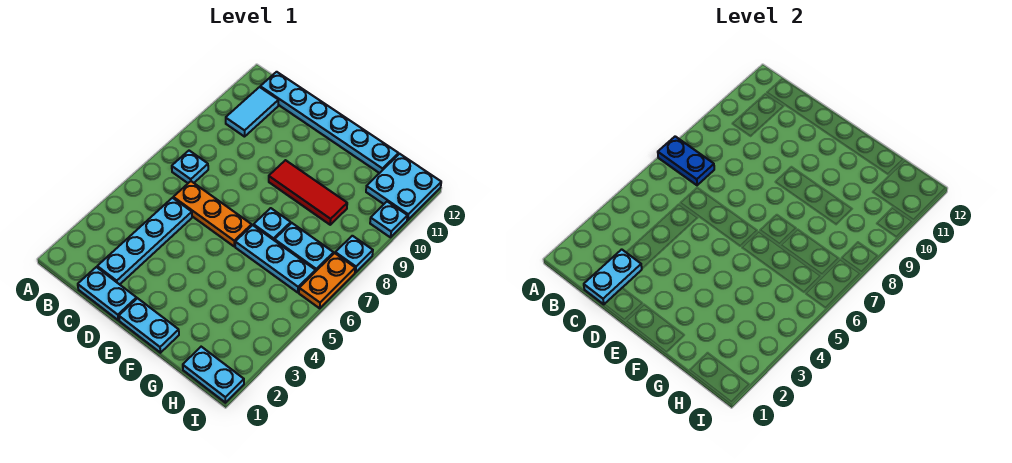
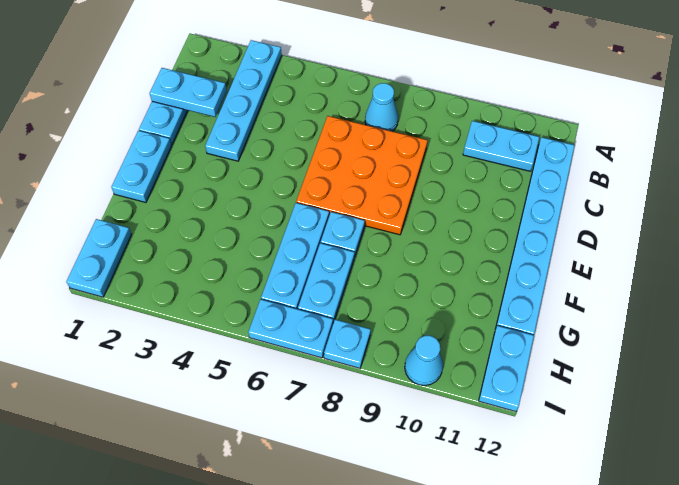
blue 1x2 plate [658,136,714,185] -> none
cyan 1x1 plate [172,151,208,183] -> cyan 1x1 cone [365,83,398,131]
cyan 1x2 tile [226,87,278,137] -> cyan 1x2 plate [463,121,539,171]
cyan 1x4 plate [97,198,192,284] -> cyan 1x4 plate turned to [205,40,282,161]
orange 1x3 plate [173,181,252,246] -> orange 3x3 plate [296,116,428,235]
red 1x3 tile [269,160,347,225] -> none
cyan 2x2 plate [366,154,441,220] -> cyan 1x2 plate [479,326,534,412]
orange 1x2 plate [299,253,355,308] -> cyan 1x2 plate [248,299,333,358]
cyan 1x1 plate [370,202,408,237] -> cyan 1x1 cone [405,336,443,386]

